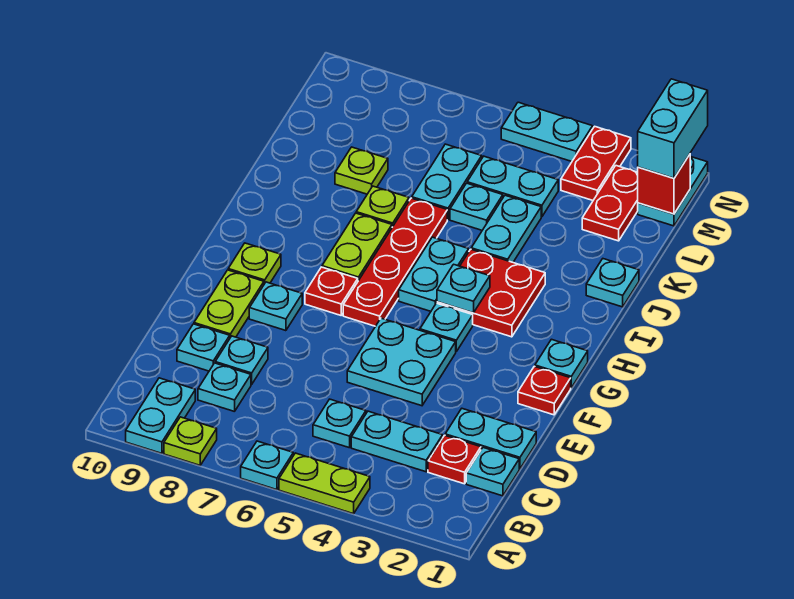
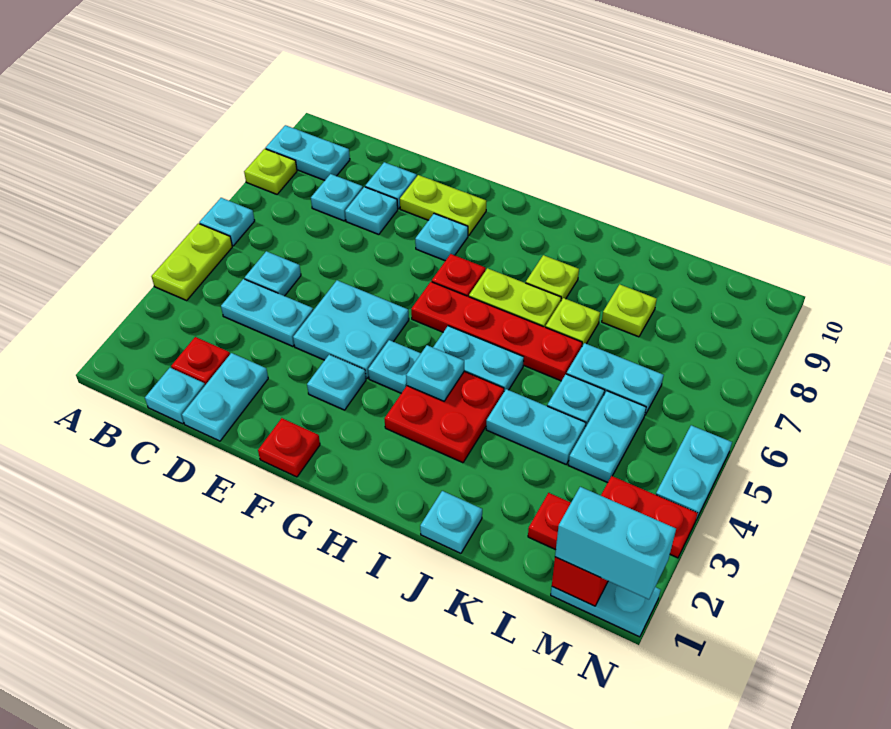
cyan 1x2 plate [351,411,443,472] -> cyan 1x2 plate turned to [221,279,313,346]
cyan 1x1 plate [535,339,588,388] -> cyan 1x1 plate moved to [307,355,366,410]
lime 1x1 plate [228,243,281,284] -> lime 1x1 plate moved to [526,255,579,301]

